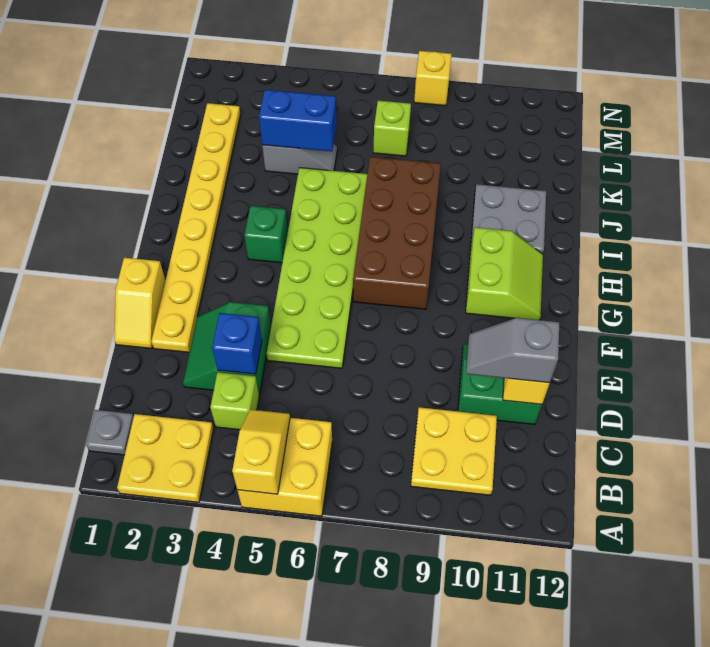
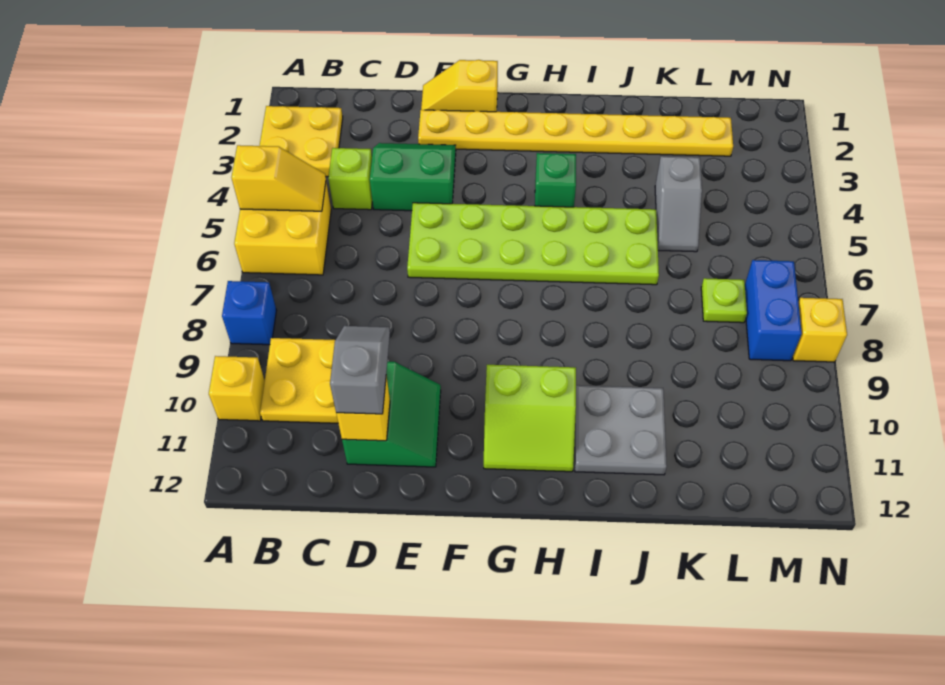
none -> yellow 1x1 brick [209,356,265,421]
grey 1x1 plate [86,410,134,455] -> none
blue 1x1 brick [212,313,262,374] -> blue 1x1 brick moved to [222,281,277,345]
brown 2x4 brick [353,157,441,309] -> none
blue 1x2 brick [259,90,337,151] -> blue 1x2 brick moved to [745,260,802,361]
lime 1x1 brick [373,101,411,156] -> lime 1x1 plate [701,278,747,323]

